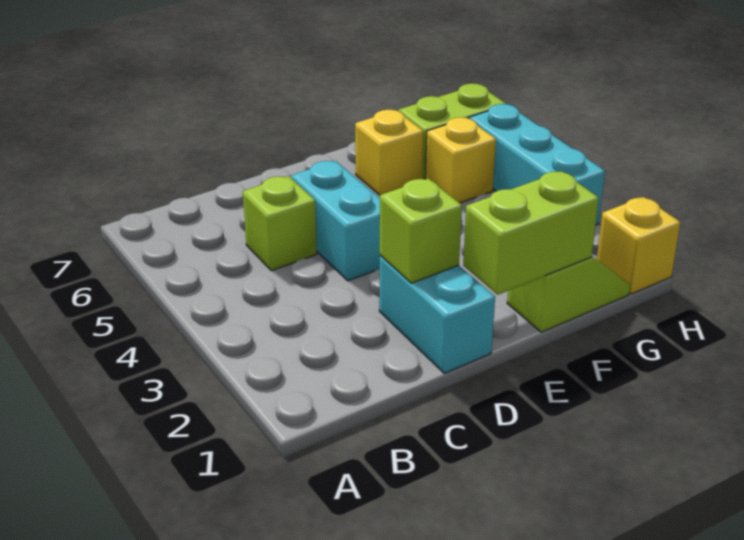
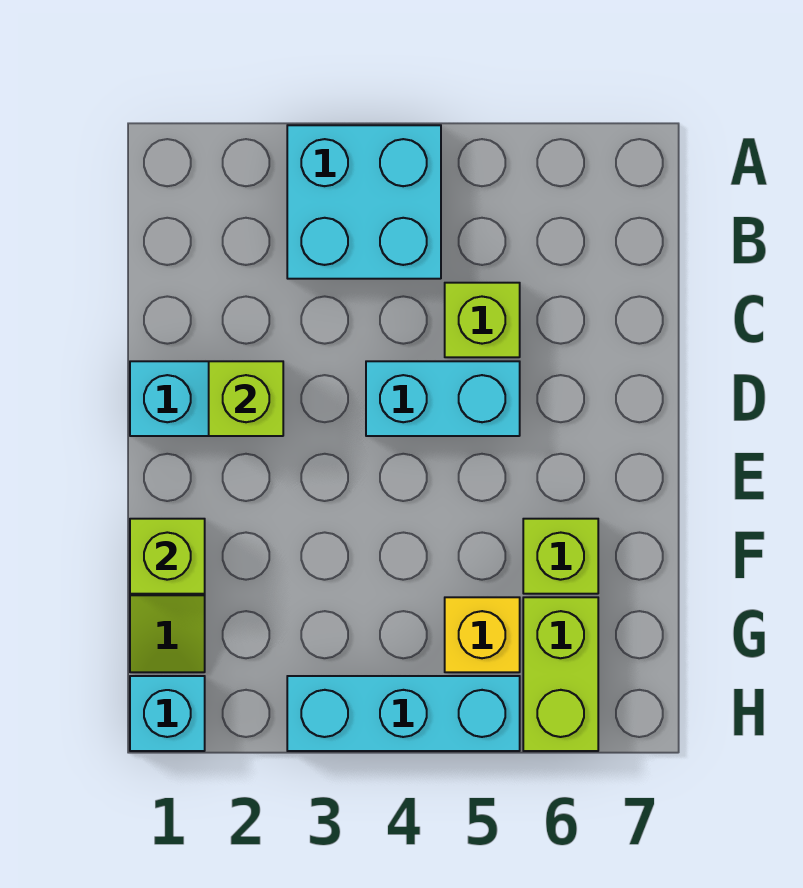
none -> cyan 2x2 brick [287,125,441,279]
lime 1x2 brick [463,171,599,295] -> lime 1x1 brick [130,519,205,594]
yellow 1x1 brick [355,110,423,195] -> lime 1x1 brick [523,519,598,594]
yellow 1x1 brick [597,197,680,294] -> cyan 1x1 brick [130,676,205,751]

